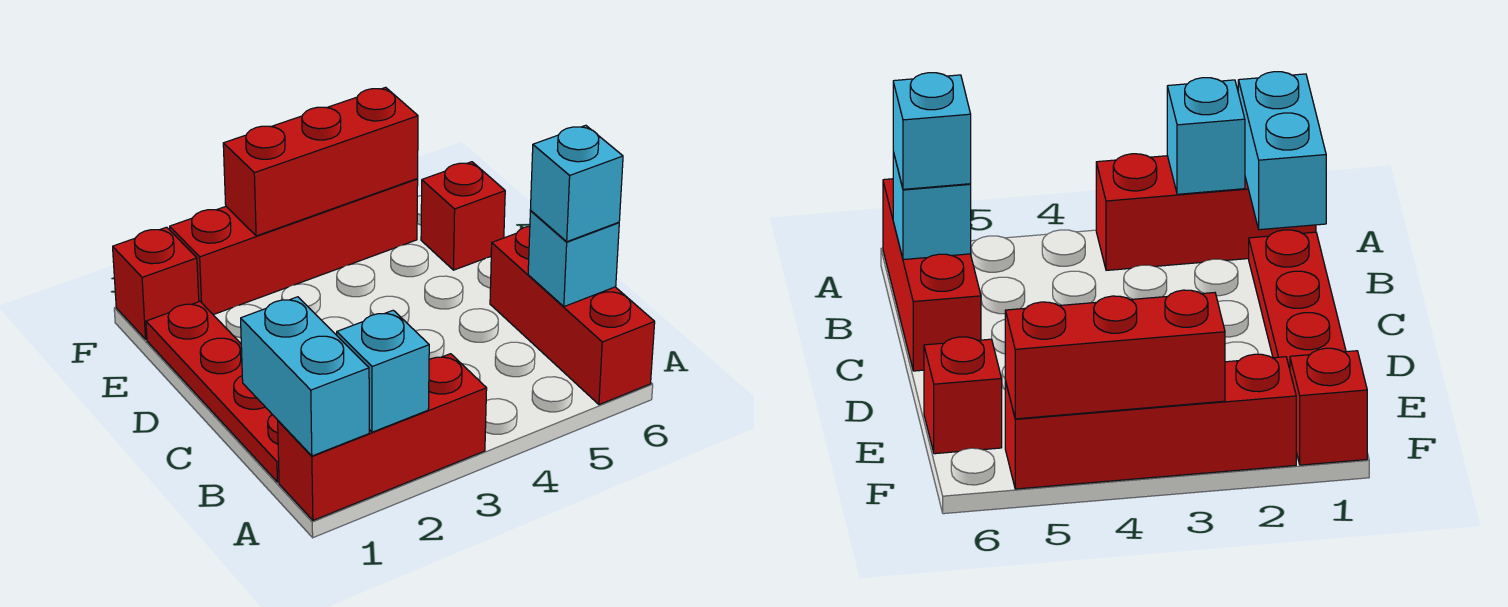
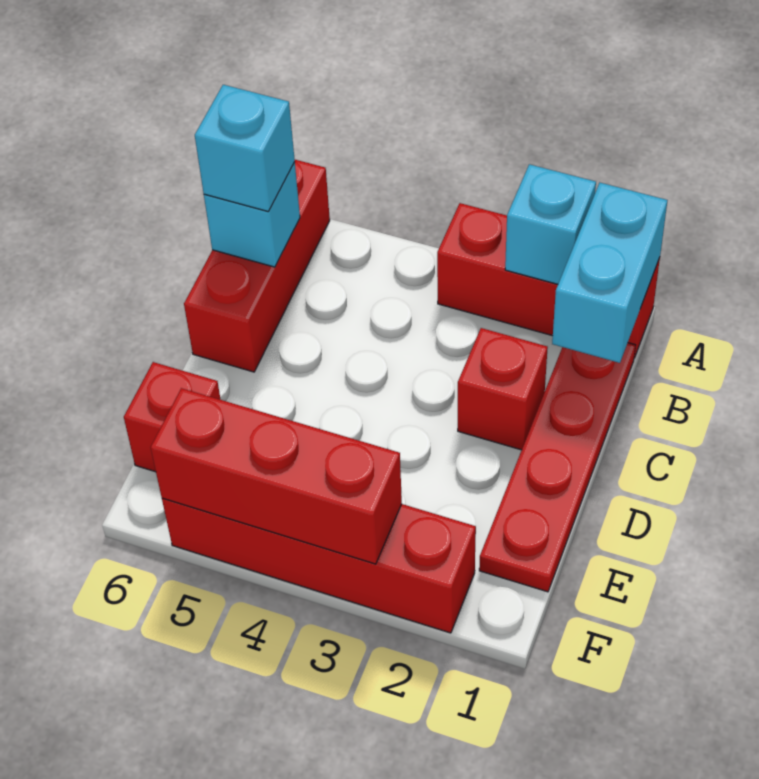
red 1x1 brick [113,227,199,339] -> red 1x1 brick moved to [458,328,548,450]

